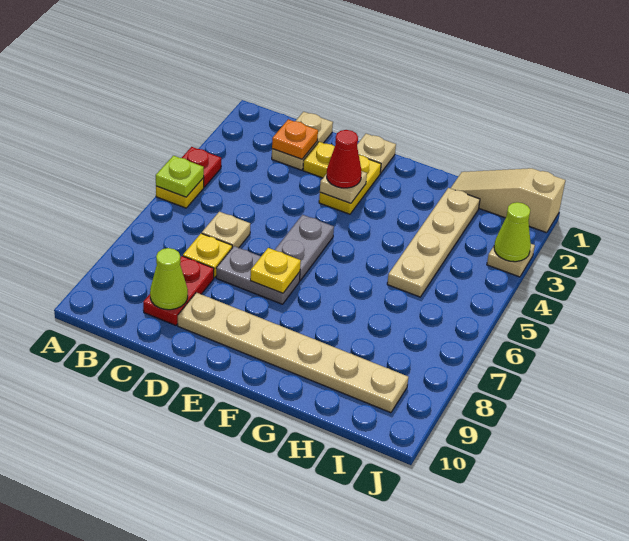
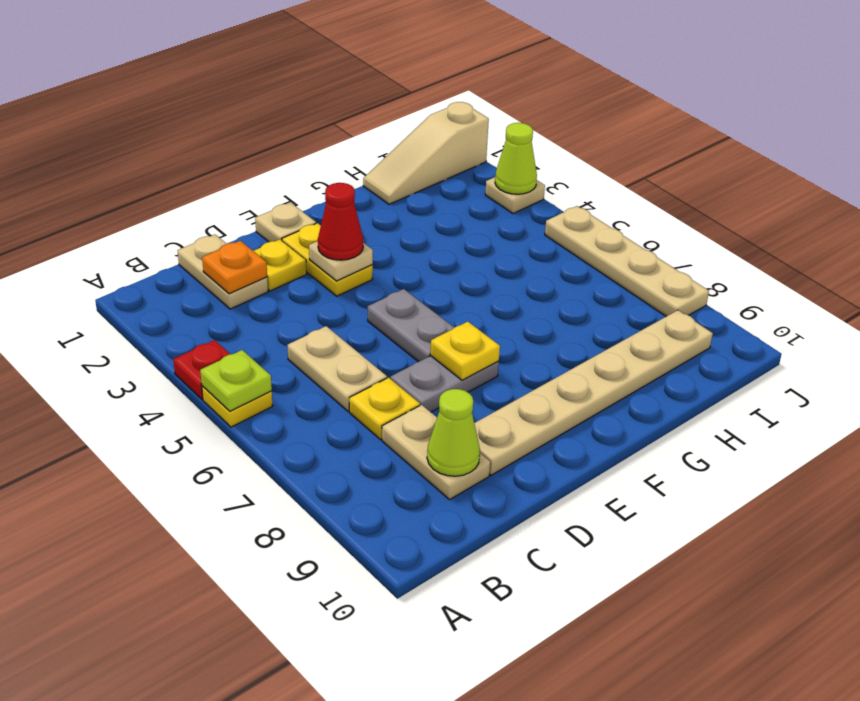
tan 1x1 plate [202,212,250,248] -> tan 1x2 plate [288,326,387,411]
red 1x2 plate [143,256,214,326] -> tan 1x2 plate [382,405,490,500]
tan 1x4 plate [387,188,480,297] -> tan 1x4 plate moved to [545,206,709,316]

